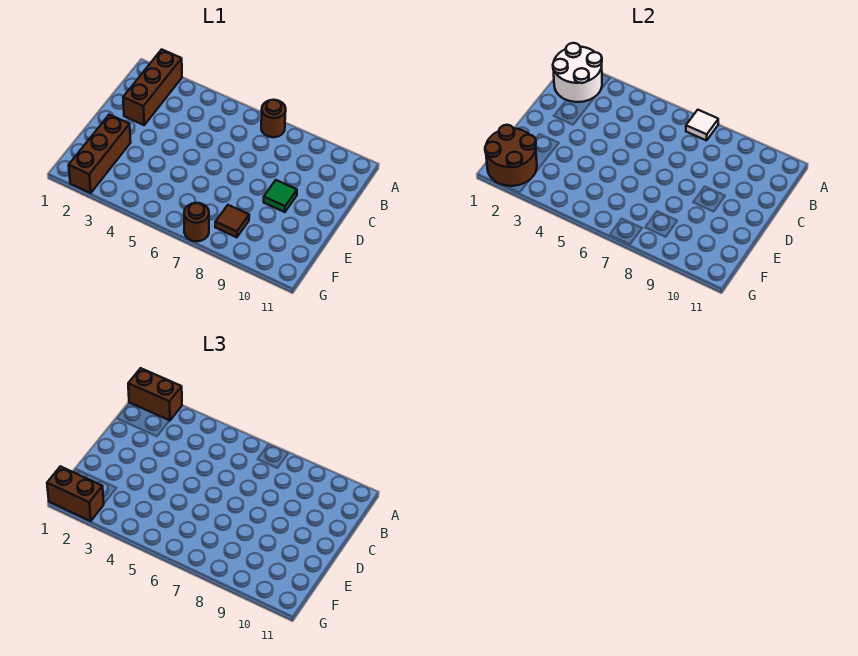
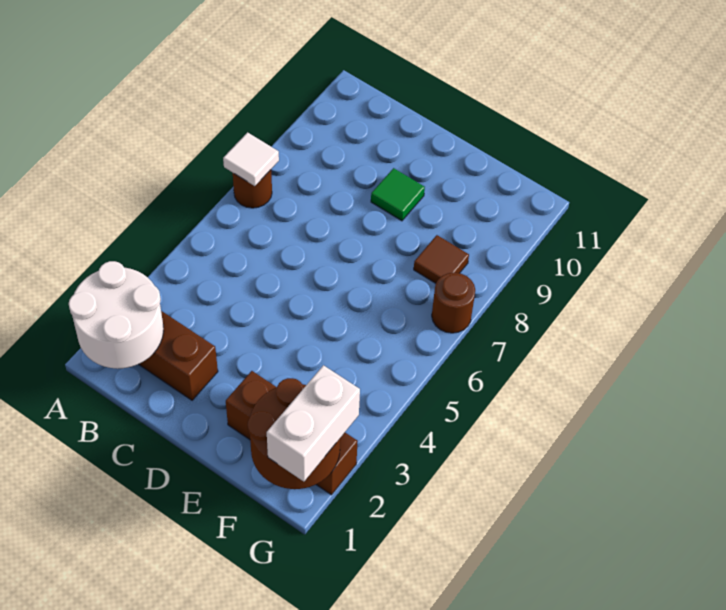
brown 1x2 brick [128,368,182,421] -> none
brown 1x2 brick [47,466,104,521] -> white 1x2 brick [267,365,360,482]

